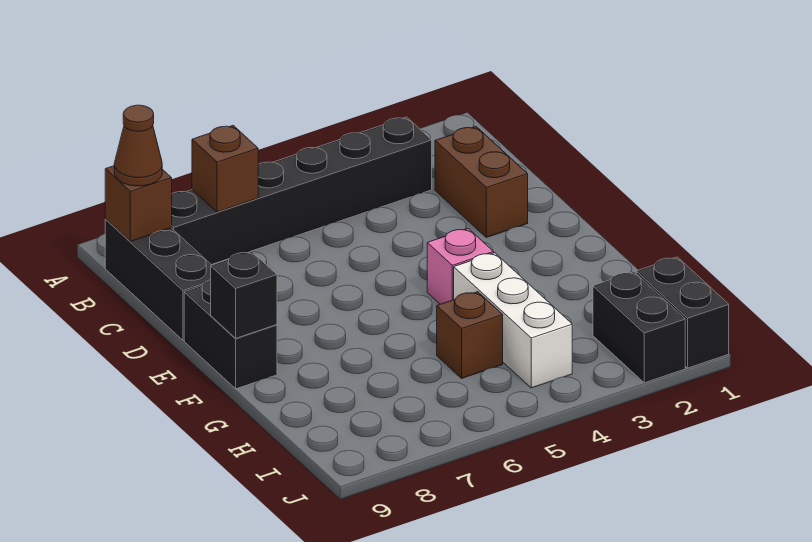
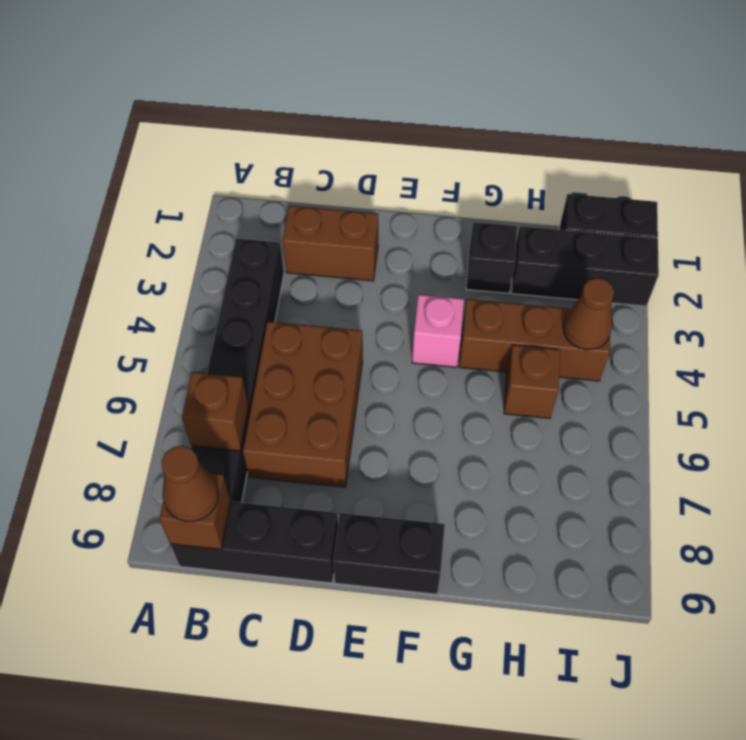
none -> brown 2x3 brick [243,322,363,487]
black 1x1 brick [211,252,277,338] -> black 1x1 brick moved to [466,222,517,293]
white 1x3 brick [454,253,572,388] -> brown 1x3 brick [459,299,610,381]
black 1x2 brick [593,272,685,383] -> black 1x3 brick [511,226,659,306]
none -> brown 1x1 cone [563,278,614,350]

